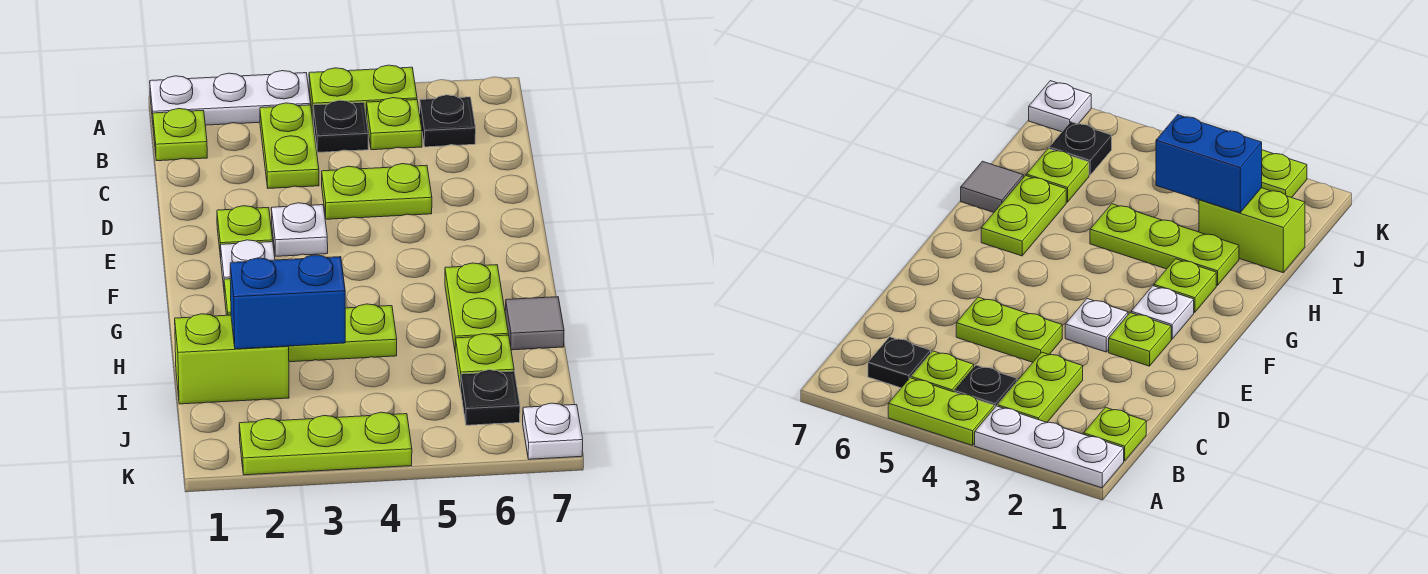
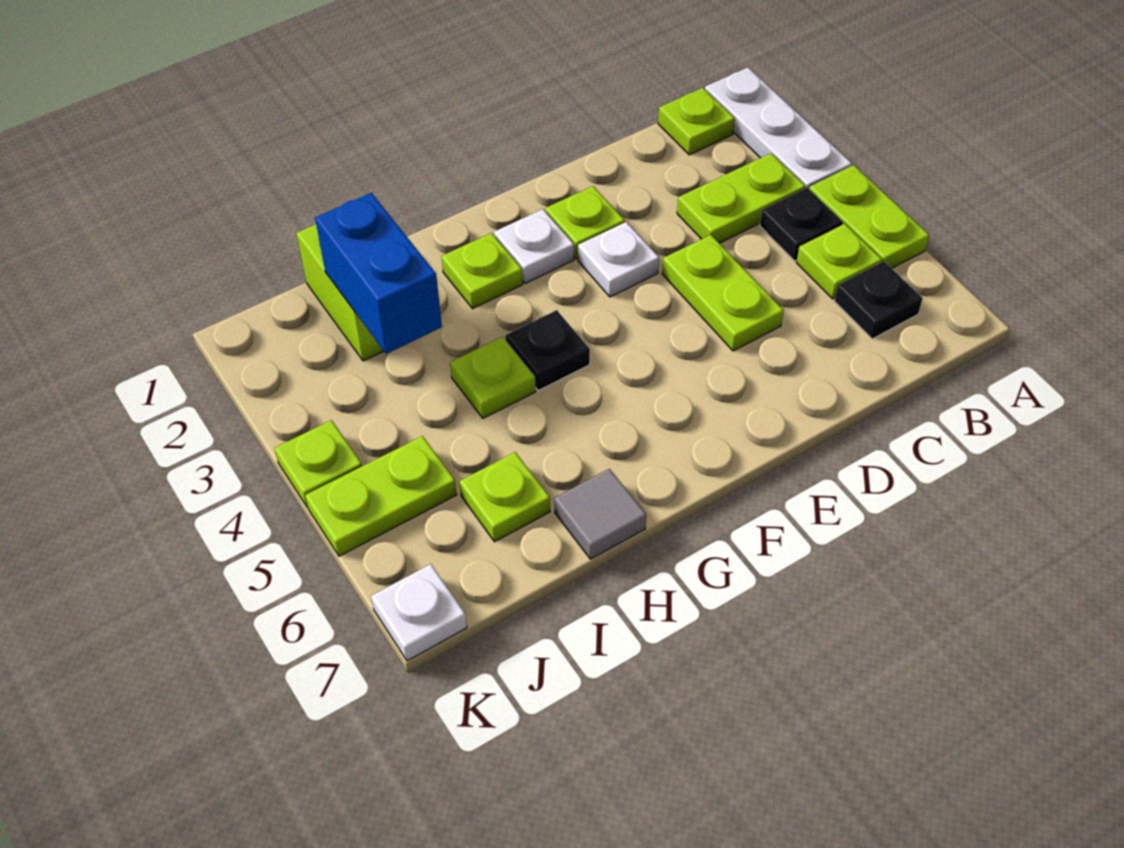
lime 1x2 plate [445,263,508,349] -> lime 1x2 plate moved to [305,436,457,556]
lime 1x3 plate [228,304,397,362] -> lime 1x1 plate [450,336,536,418]
black 1x1 plate [461,370,520,425] -> black 1x1 plate moved to [505,310,590,390]
lime 1x3 plate [239,412,412,475] -> lime 1x1 plate [274,420,362,507]

